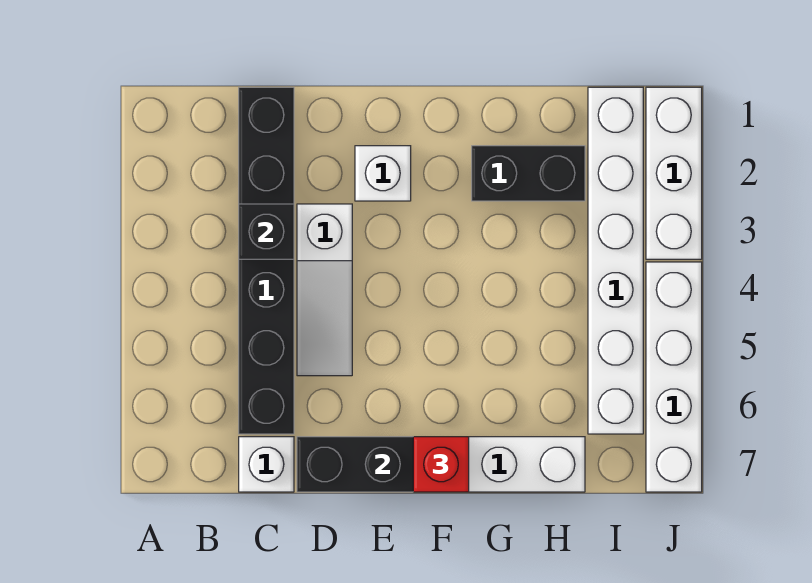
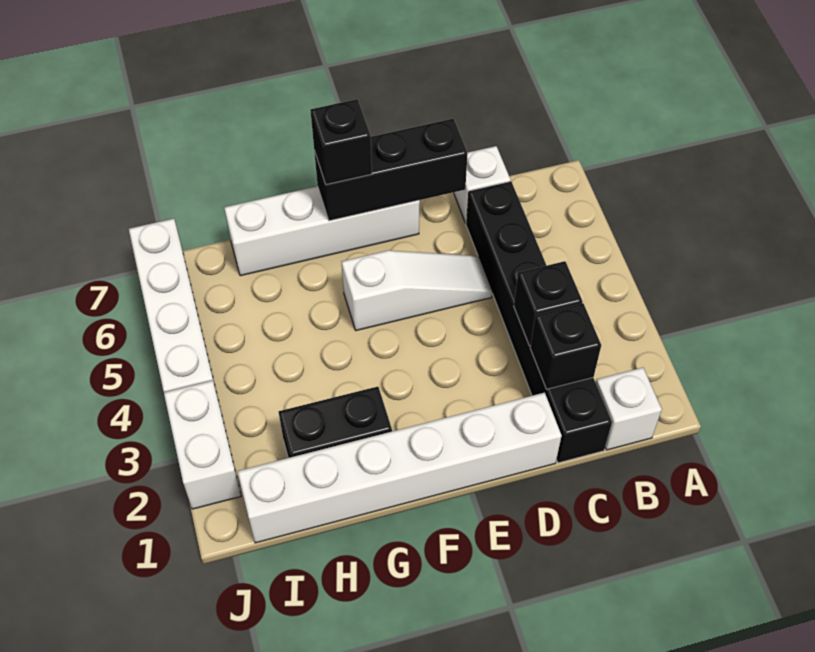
none -> black 1x1 brick [530,304,601,389]
white 1x3 slope [297,204,352,376] -> white 1x3 slope turned to [342,250,492,331]
white 1x1 brick [355,146,411,201] -> white 1x1 brick moved to [596,367,662,450]
red 1x1 brick [413,437,469,492] -> black 1x1 brick [311,99,372,184]
white 1x6 brick [588,87,643,434] -> white 1x6 brick turned to [238,393,562,543]
white 1x3 brick [646,87,702,259] -> white 1x2 brick [164,380,241,509]

